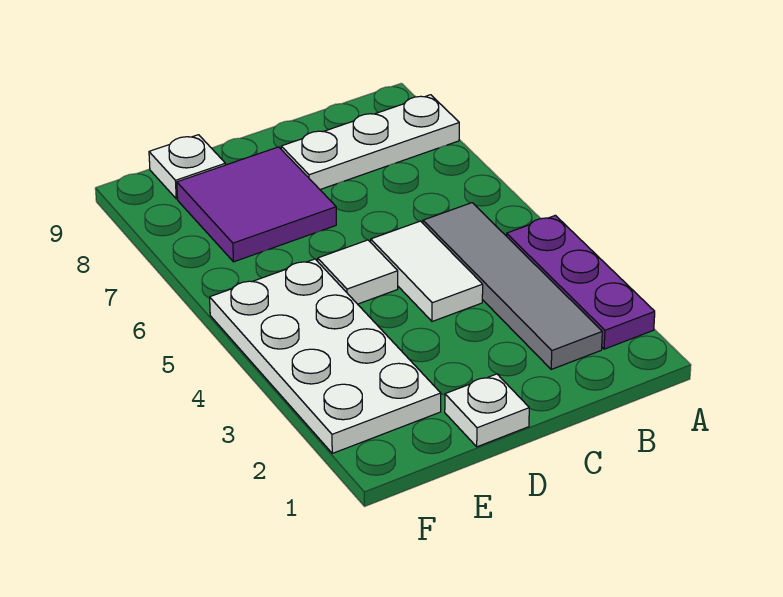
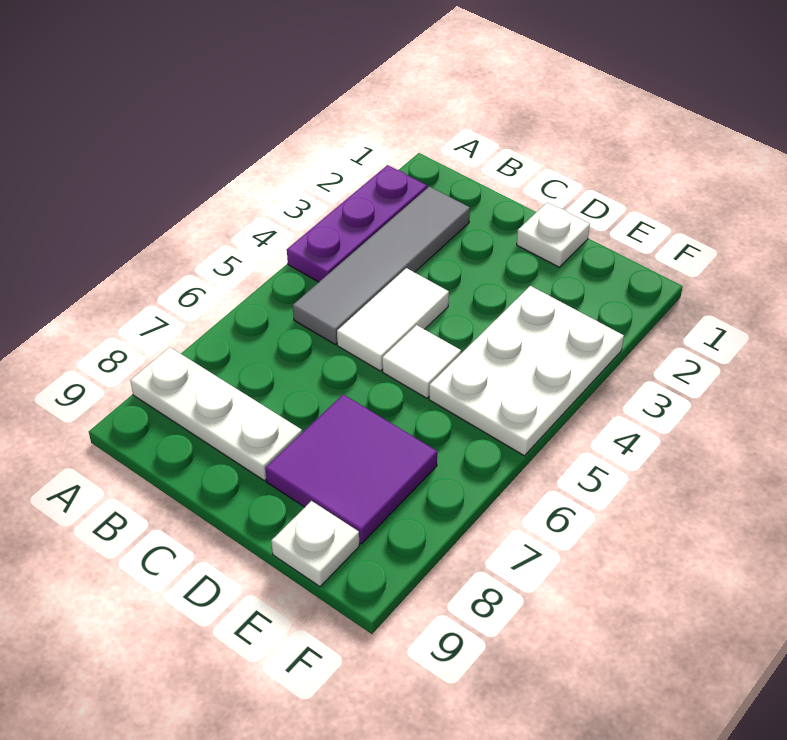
white 2x4 plate [210,259,441,453] -> white 2x3 plate [429,286,624,456]

